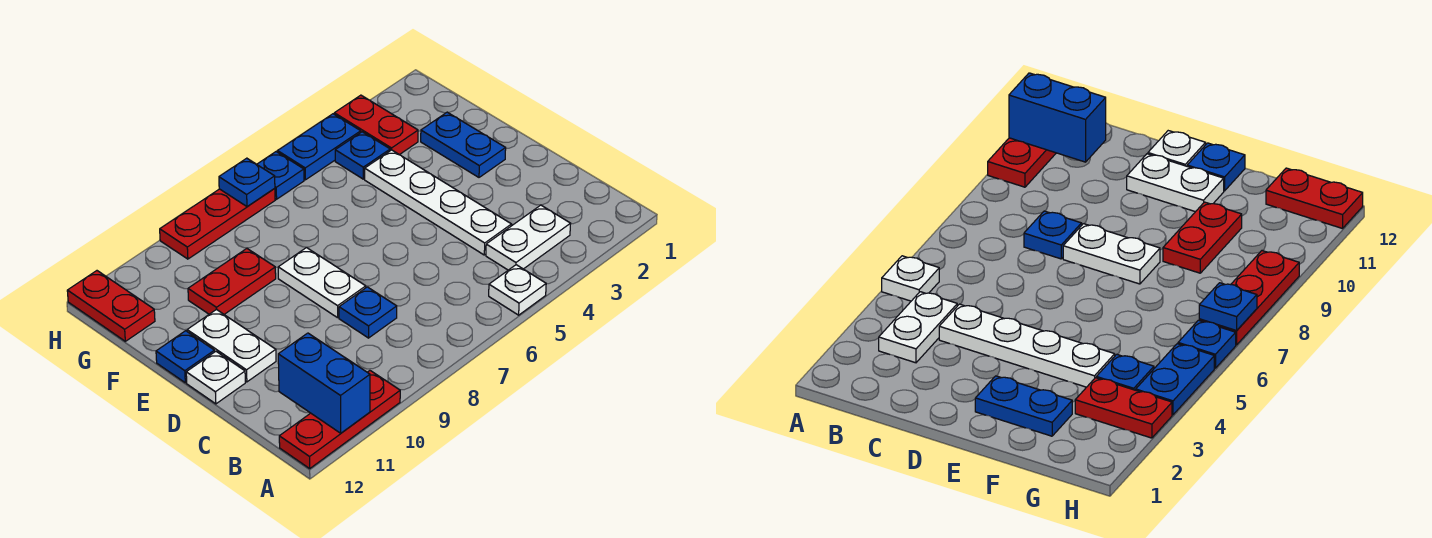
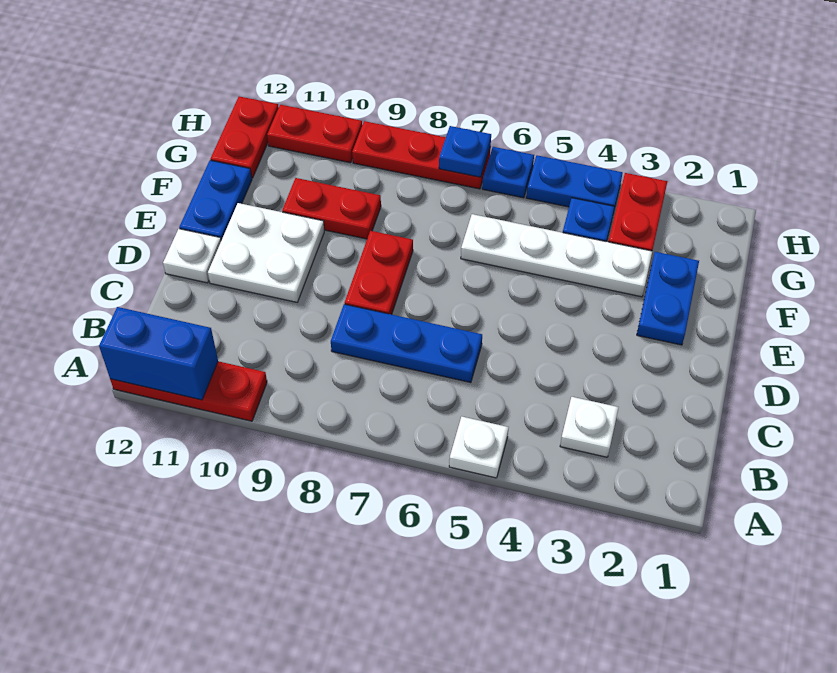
blue 1x2 brick [278,333,370,433] -> blue 1x2 brick turned to [99,307,218,400]
white 1x2 plate [486,205,571,270] -> white 1x1 plate [560,397,619,457]
white 1x4 plate [365,150,512,255] -> white 1x4 plate turned to [461,214,652,297]
blue 1x1 plate [339,287,397,338] -> blue 1x3 plate [331,304,482,383]
white 1x2 plate [278,248,366,318] -> red 1x2 plate [345,231,413,315]
white 1x2 plate [187,309,276,382] -> white 2x2 plate [208,203,324,302]
blue 1x1 plate [156,331,215,383] -> blue 1x2 plate [179,160,252,241]
none -> red 1x2 plate [267,105,362,163]

